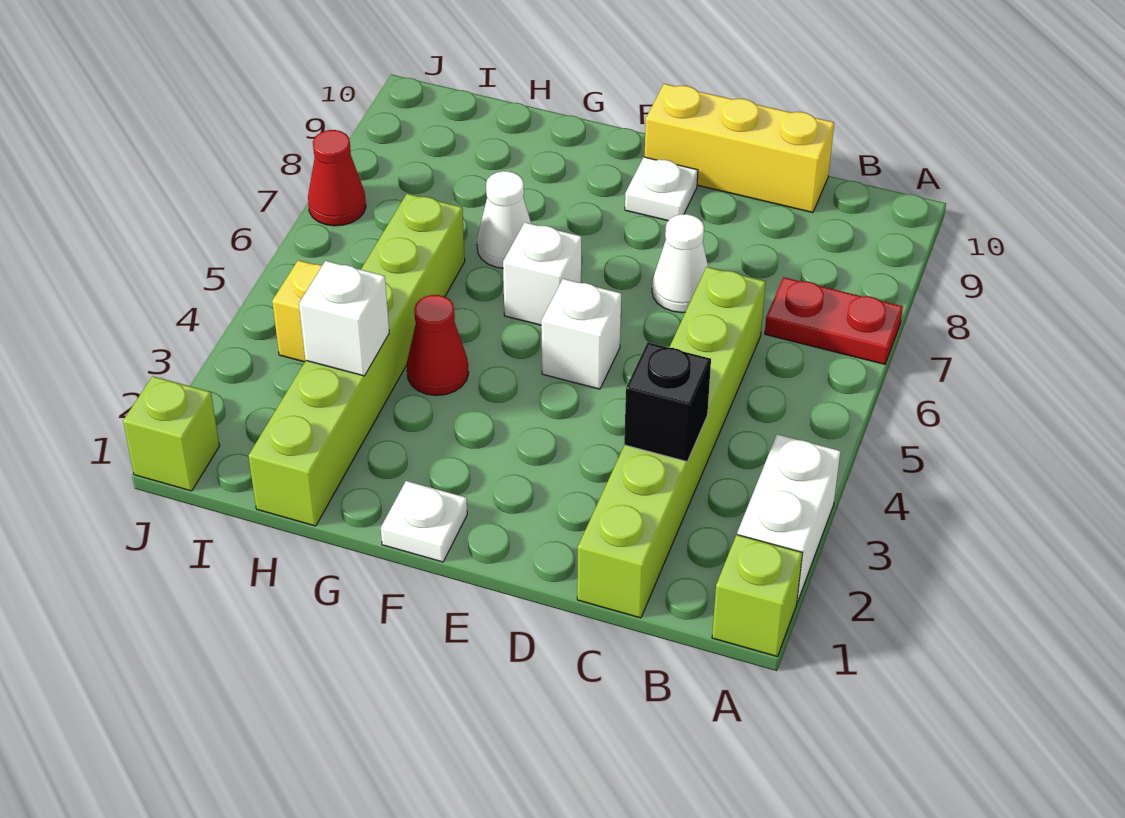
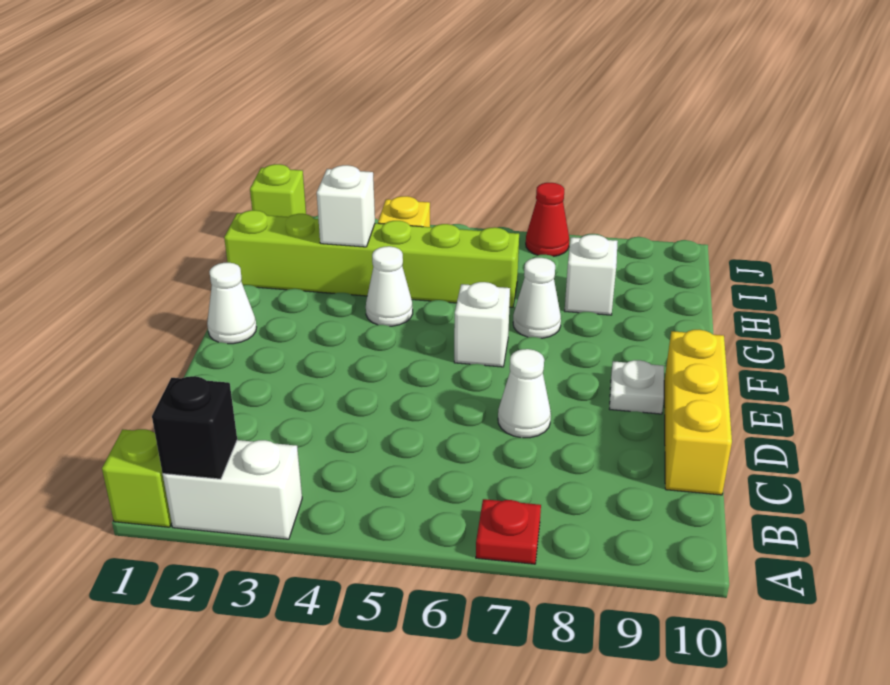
red 1x2 plate [765,277,903,364] -> red 1x1 plate [476,499,541,564]
lime 1x6 brick [577,267,766,618] -> none
black 1x1 brick [624,343,711,461] -> black 1x1 brick moved to [152,376,237,479]
white 1x1 brick [541,279,621,389] -> white 1x1 brick moved to [565,235,618,315]
white 1x1 plate [381,481,467,562] -> white 1x1 cone [207,263,256,344]
red 1x1 cone [407,295,469,395] -> white 1x1 cone [366,246,413,326]

